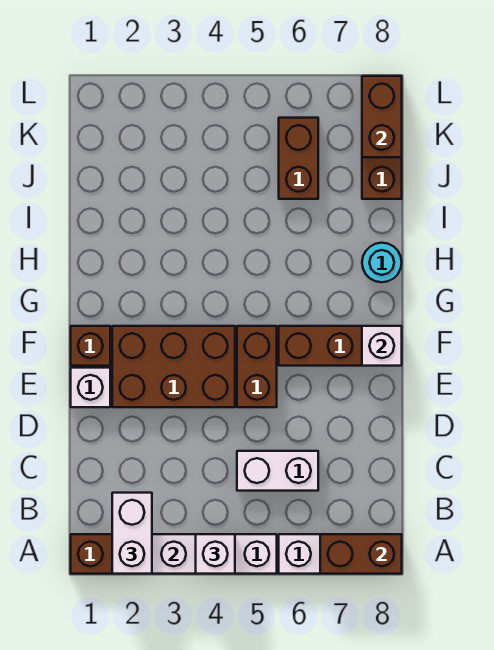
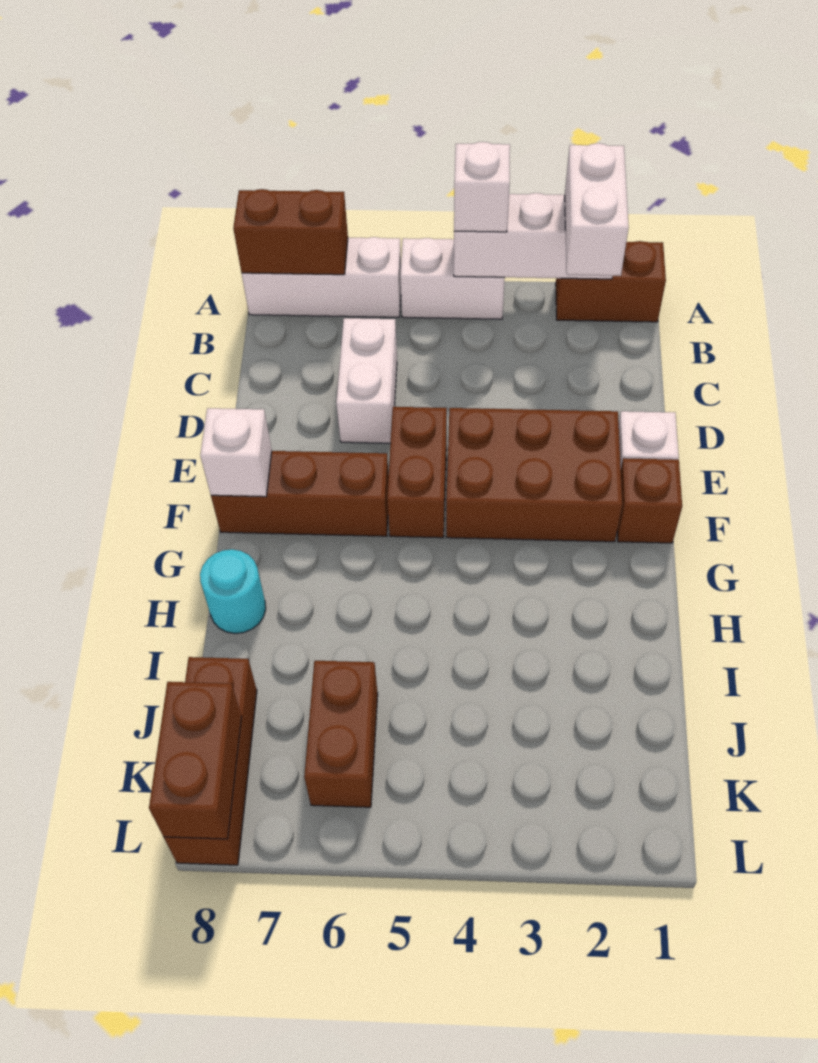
white 1x2 brick [237,451,318,491] -> white 1x2 brick turned to [336,318,397,443]

